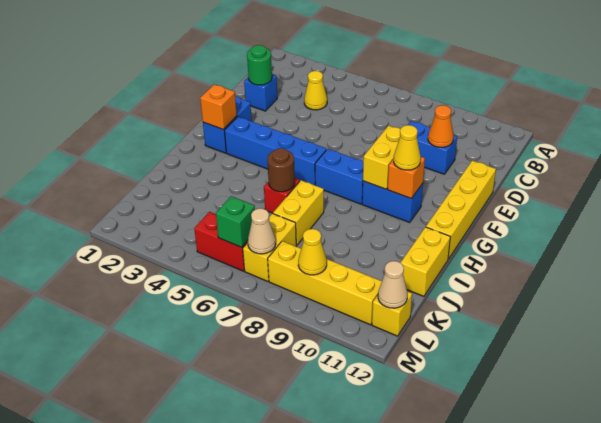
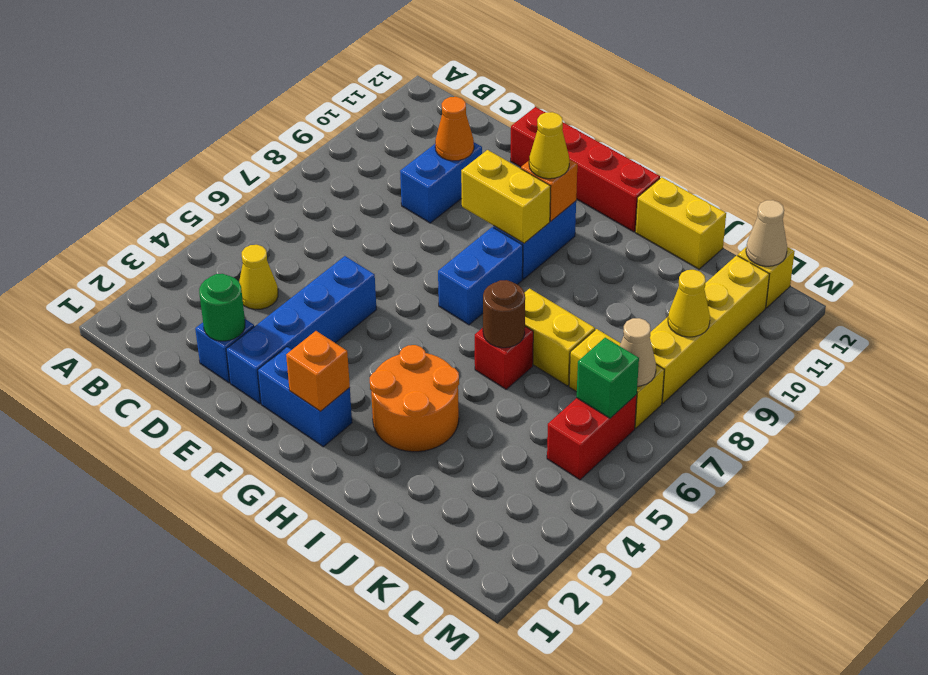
yellow 1x4 brick [426,161,496,259] -> red 1x4 brick [511,107,660,232]
blue 1x4 brick [225,117,326,185] -> blue 1x4 brick moved to [226,256,377,404]
none -> orange 2x2 round brick [370,345,459,452]

